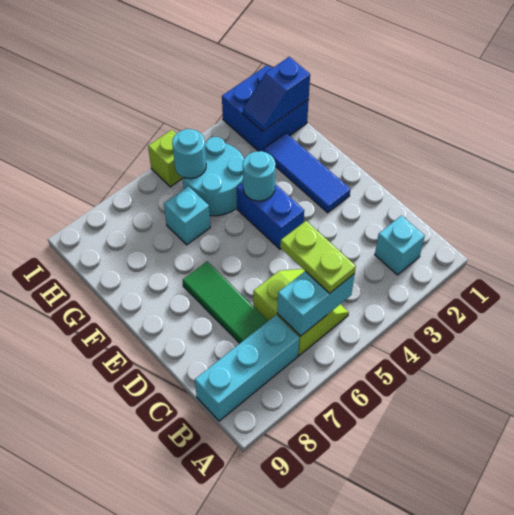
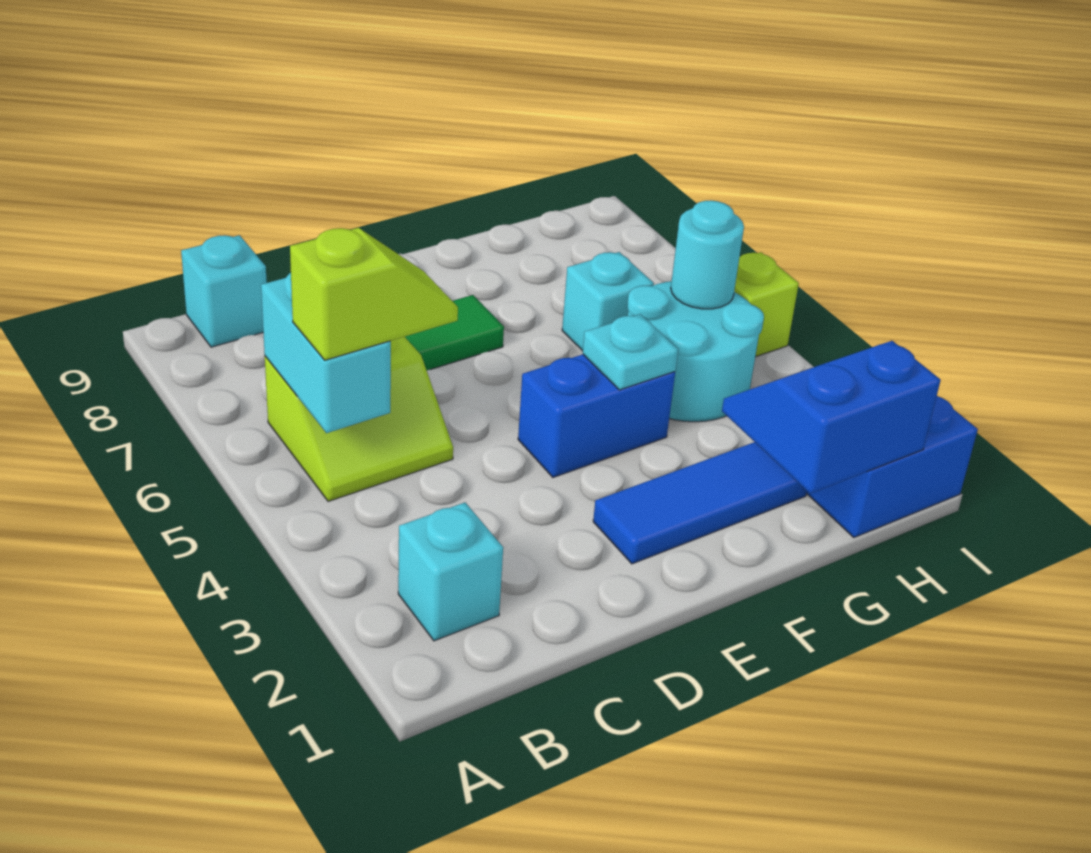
lime 1x2 plate [280,221,356,294] -> lime 1x2 slope [290,228,458,360]
cyan 1x3 brick [195,315,299,421] -> cyan 1x1 brick [181,235,267,347]
cyan 1x1 round brick [243,151,275,201] -> cyan 1x1 plate [583,314,678,390]
blue 1x2 slope [243,57,310,131] -> blue 2x2 slope [722,341,941,494]

